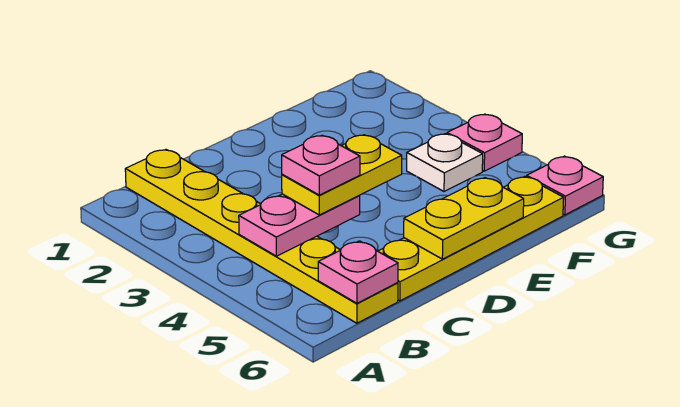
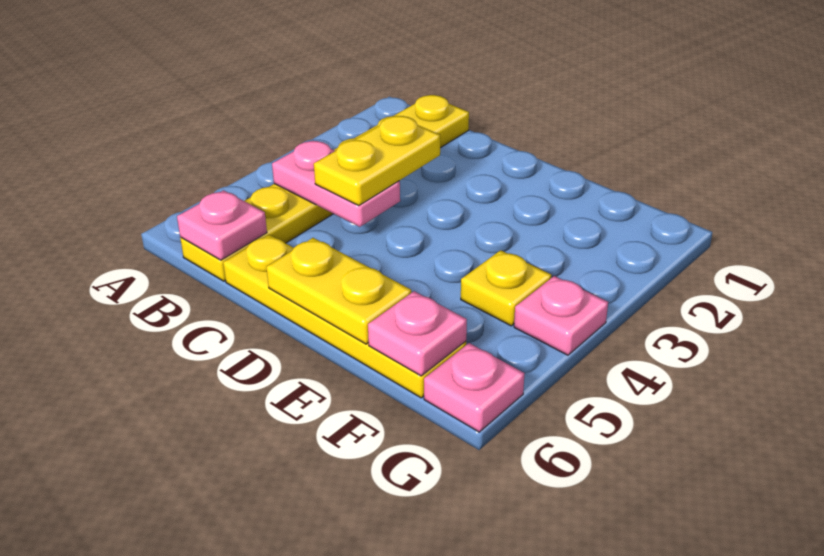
yellow 1x2 plate [282,135,402,215] -> yellow 1x2 plate turned to [314,116,440,205]
pink 1x1 plate [282,135,360,195] -> pink 1x1 plate moved to [368,291,467,376]
white 1x1 plate [407,134,483,191] -> yellow 1x1 plate [461,250,551,326]

